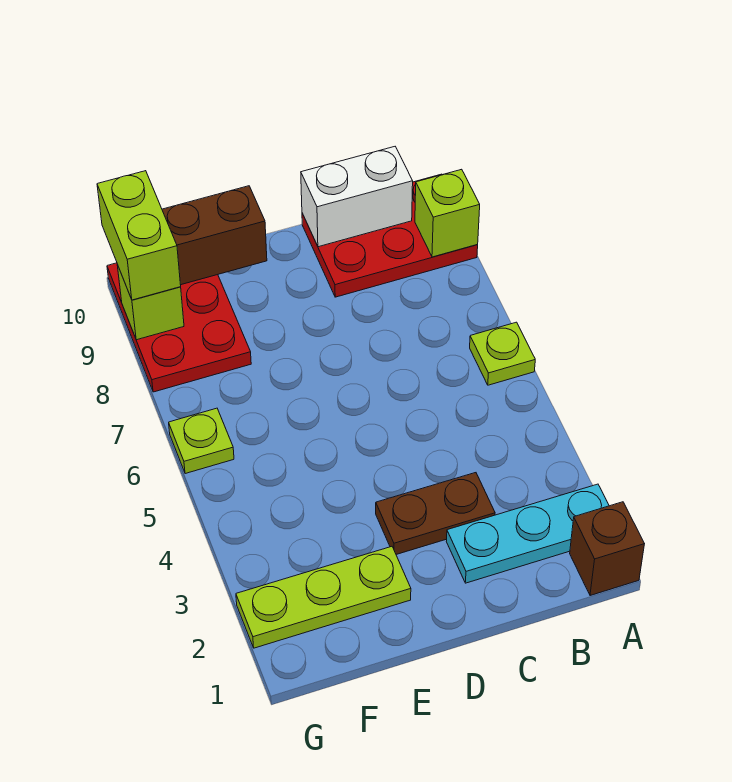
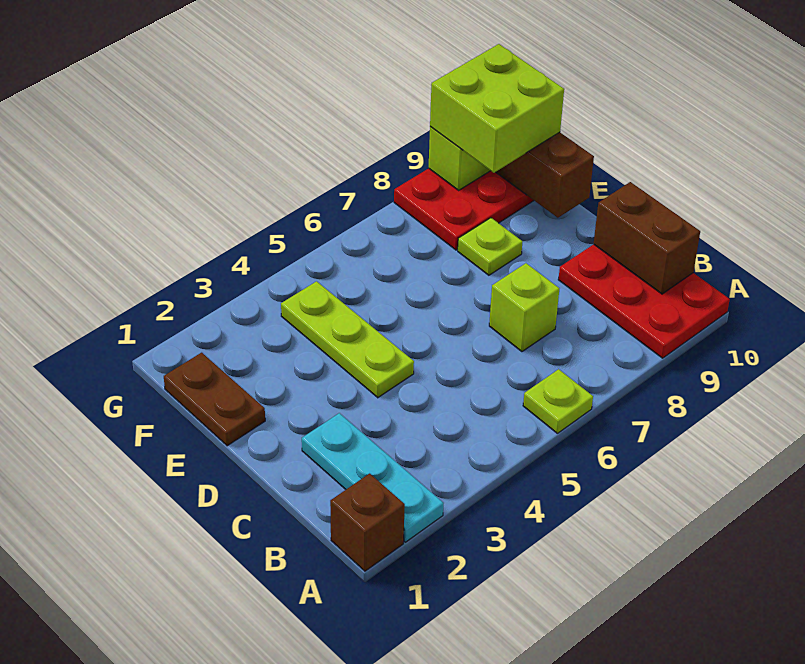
lime 1x1 brick [415,169,480,257] -> lime 1x1 brick moved to [489,263,559,352]
white 1x2 brick [301,147,413,247] -> brown 1x2 brick [594,182,700,294]
brown 1x2 plate [376,473,495,554] -> brown 1x2 plate moved to [164,353,265,446]
lime 1x3 plate [236,547,411,648] -> lime 1x3 plate moved to [281,281,414,398]
lime 1x1 plate [169,408,234,474] -> lime 1x1 plate moved to [458,218,523,275]
lime 1x2 brick [97,171,181,300] -> lime 2x2 brick [430,44,564,173]

